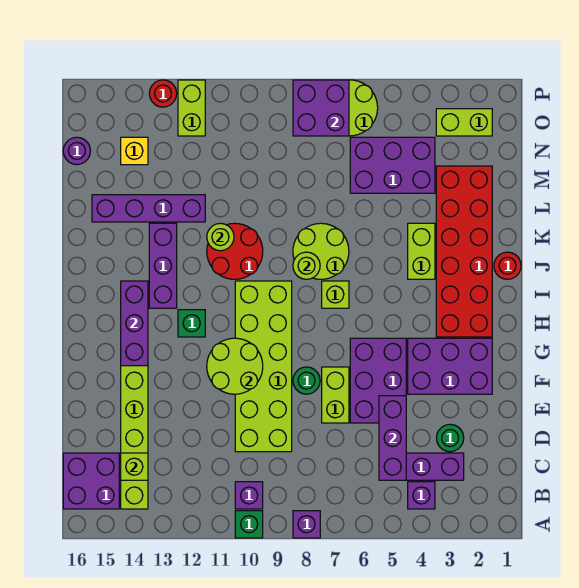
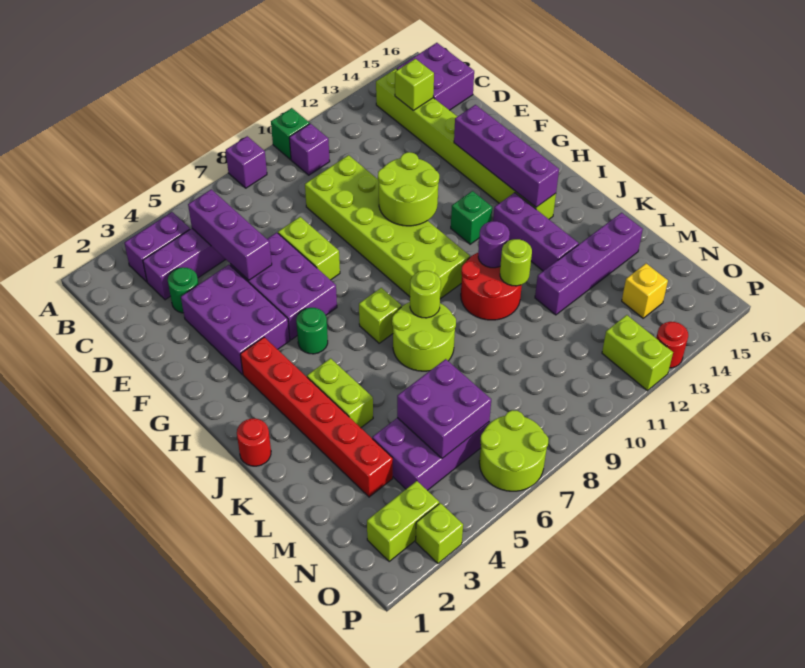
purple 1x1 brick [408,482,435,509] -> purple 1x2 brick [124,212,190,282]
purple 2x3 brick [408,338,492,394] -> purple 2x3 brick turned to [181,265,290,374]
green 1x1 round brick [293,367,320,394] -> green 1x1 round brick moved to [296,308,328,354]
purple 1x3 brick [121,281,148,366] -> purple 1x4 brick [454,105,559,207]
red 2x6 brick [436,166,492,337] -> red 1x6 brick [240,337,393,497]
purple 1x1 round brick [63,137,90,165] -> purple 1x1 round brick moved to [478,221,510,268]
purple 2x2 brick [293,80,349,136] -> purple 2x2 brick moved to [397,359,491,458]
none -> lime 1x1 brick [416,503,463,563]

